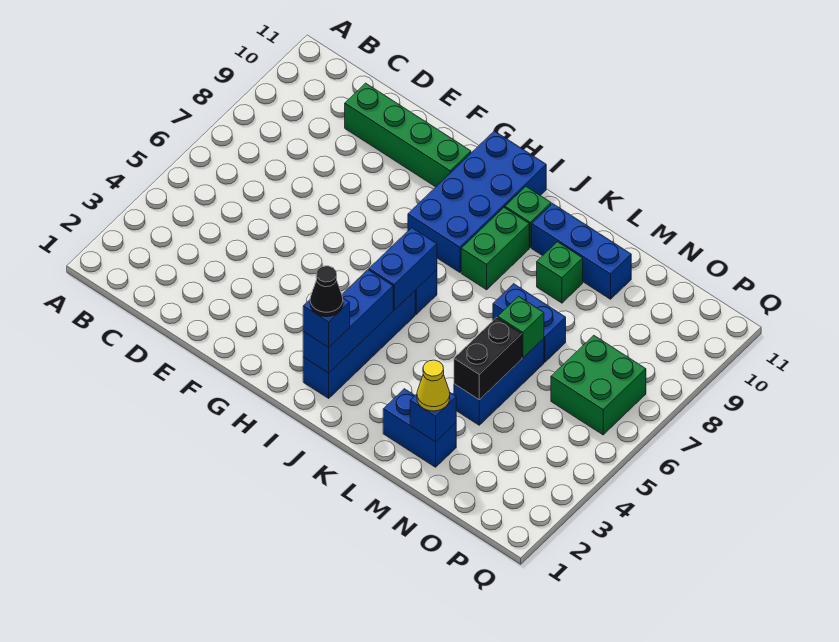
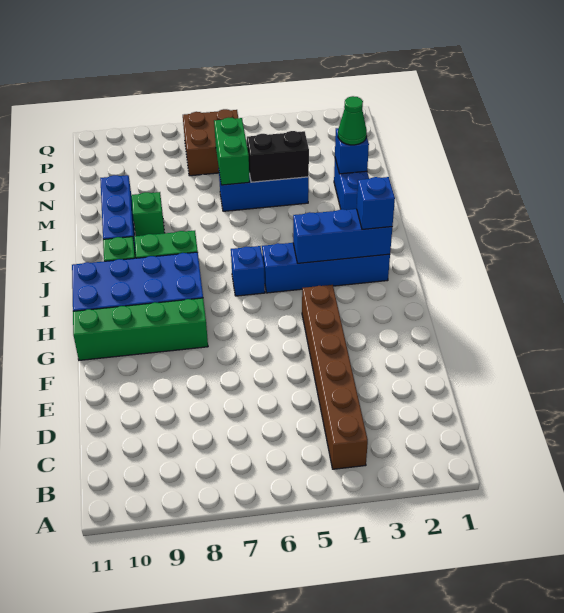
none -> brown 1x6 brick [302,285,368,469]
green 1x4 brick [345,83,471,187] -> green 1x4 brick turned to [73,298,208,360]
black 1x1 cone [310,266,343,317] -> none
blue 1x2 brick [369,228,437,310] -> none
blue 1x2 brick [493,284,566,362] -> none
yellow 1x1 cone [417,360,450,411] -> green 1x1 cone [338,96,367,145]
green 1x1 brick [498,296,544,358] -> green 1x2 brick [214,118,250,185]
green 2x2 brick [551,336,646,435] -> brown 2x2 brick [183,109,238,176]

